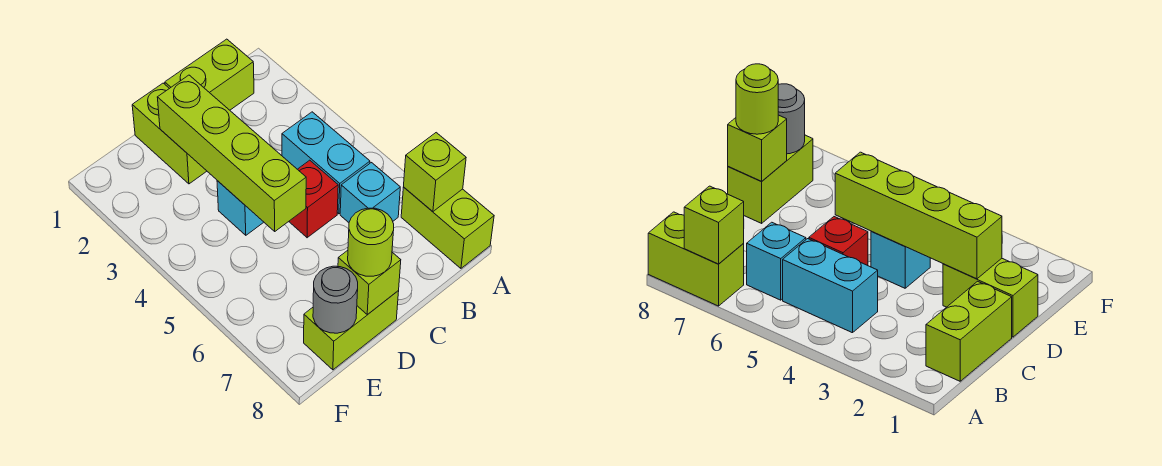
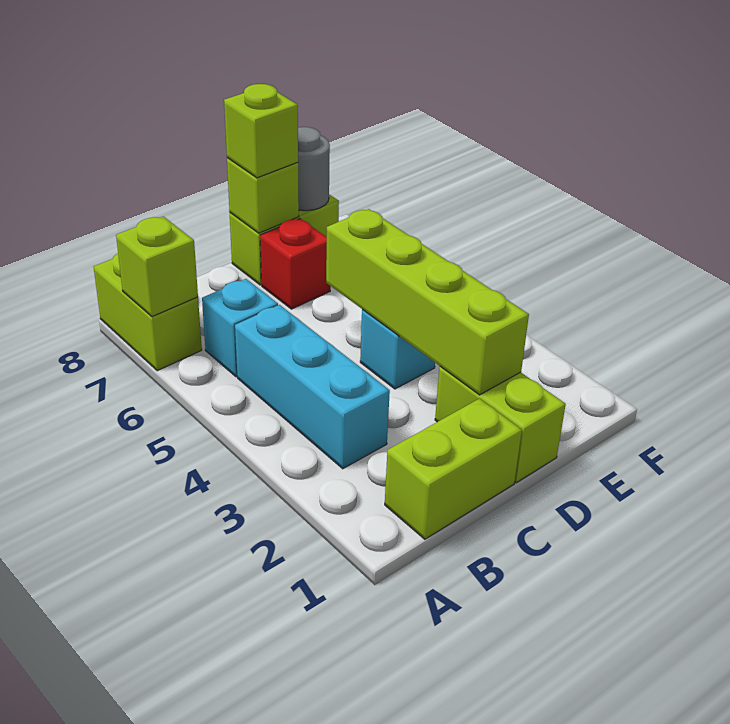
cyan 1x2 brick [282,112,370,214] -> cyan 1x3 brick [235,305,390,469]
red 1x1 brick [289,160,338,238] -> red 1x1 brick moved to [260,219,331,309]
lime 1x1 round brick [348,208,394,276] -> lime 1x1 brick [224,84,298,178]

